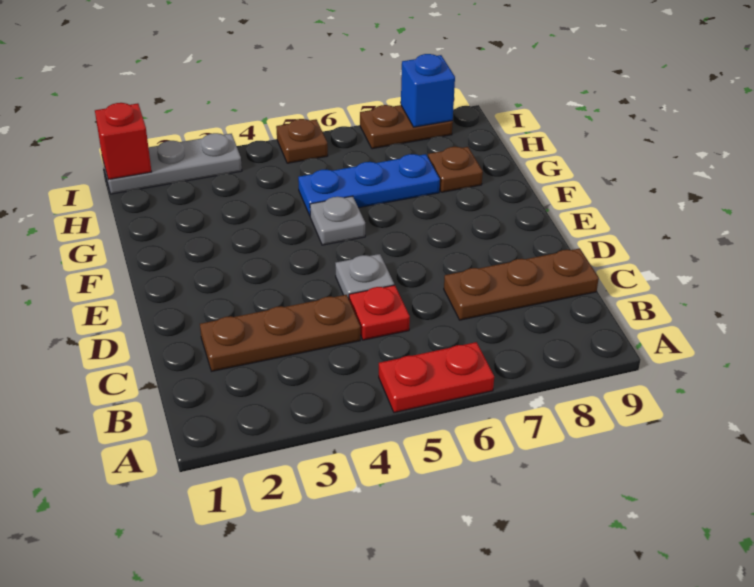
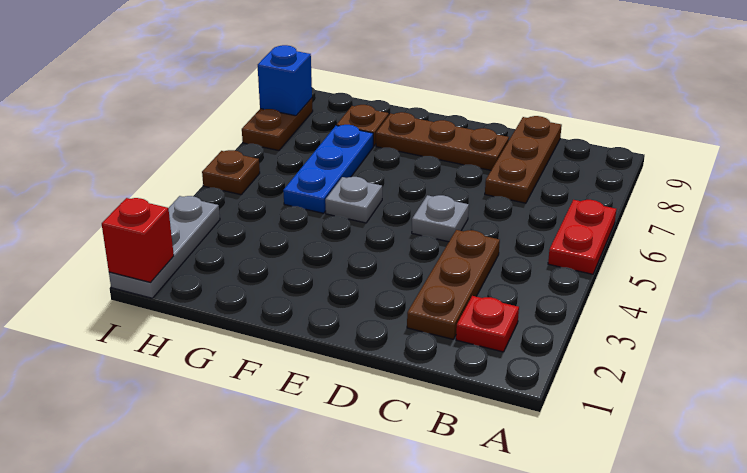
red 1x1 plate [349,285,410,340] -> red 1x1 plate moved to [456,296,519,352]
none -> brown 1x3 plate [376,112,509,170]

